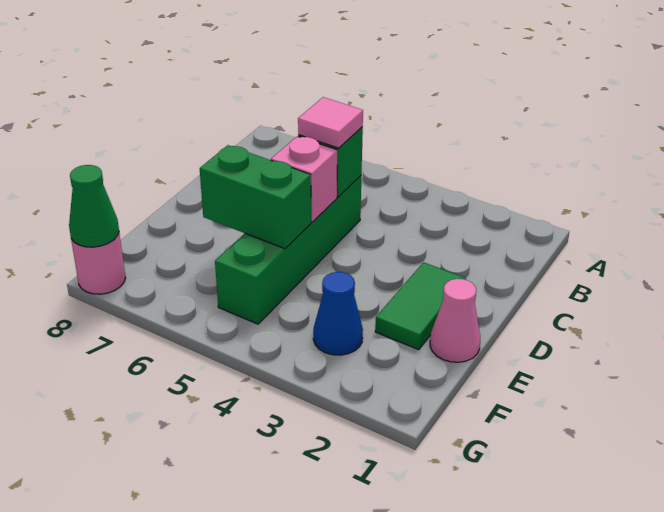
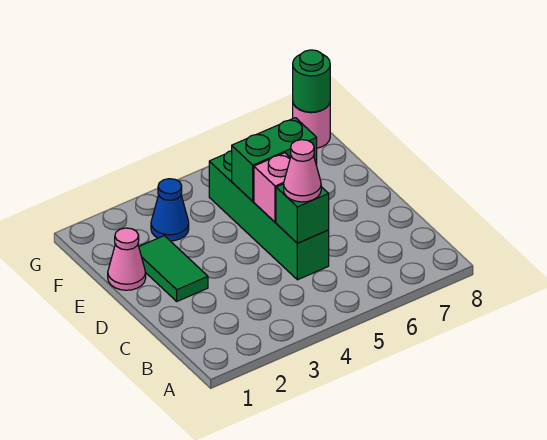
pink 1x1 tile [298,97,363,148] -> pink 1x1 cone [284,140,321,202]
green 1x1 cone [69,165,119,247] -> green 1x1 round brick [293,50,330,112]

